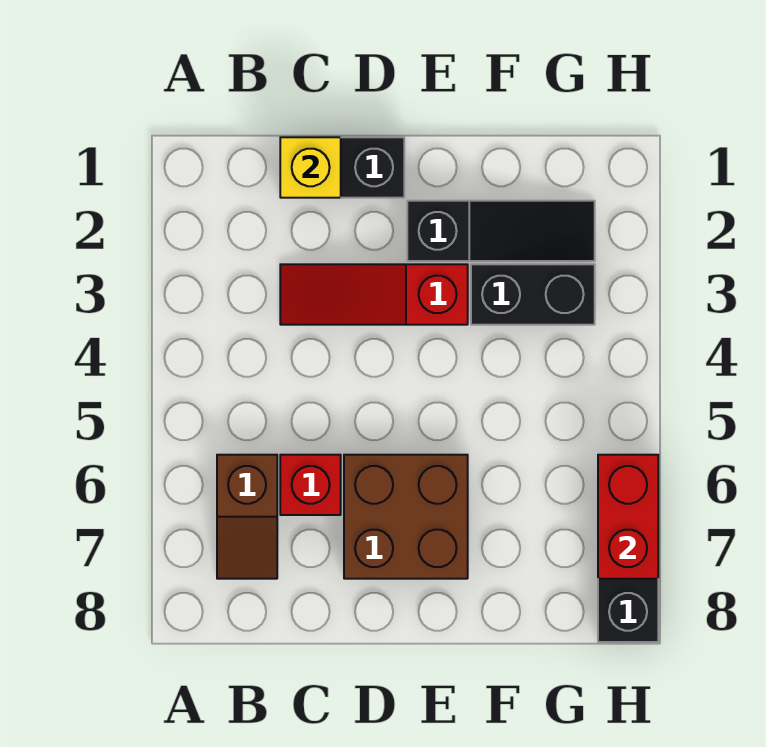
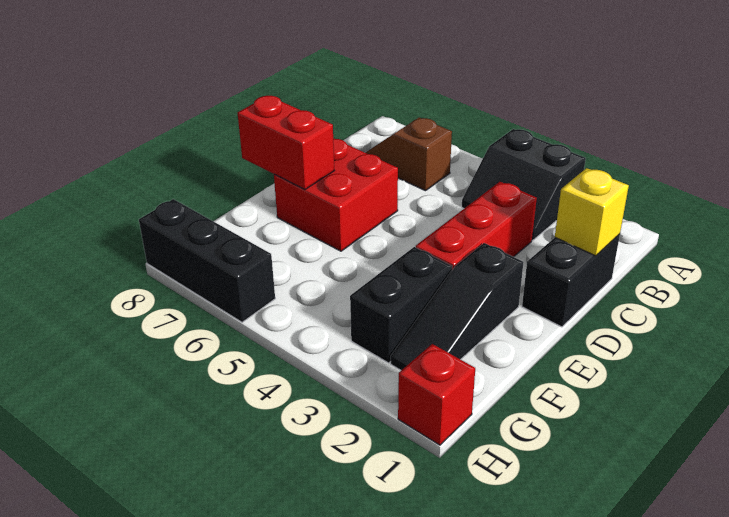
none -> black 2x2 slope [462,129,586,240]
red 1x3 slope [280,264,468,325] -> red 1x3 brick [416,182,537,270]
red 1x1 brick [280,455,341,515] -> red 1x1 brick moved to [398,344,475,445]
brown 2x2 brick [344,455,468,579] -> red 2x2 brick [274,138,398,251]
red 1x2 brick [598,455,658,579] -> red 1x2 brick moved to [238,96,334,190]

